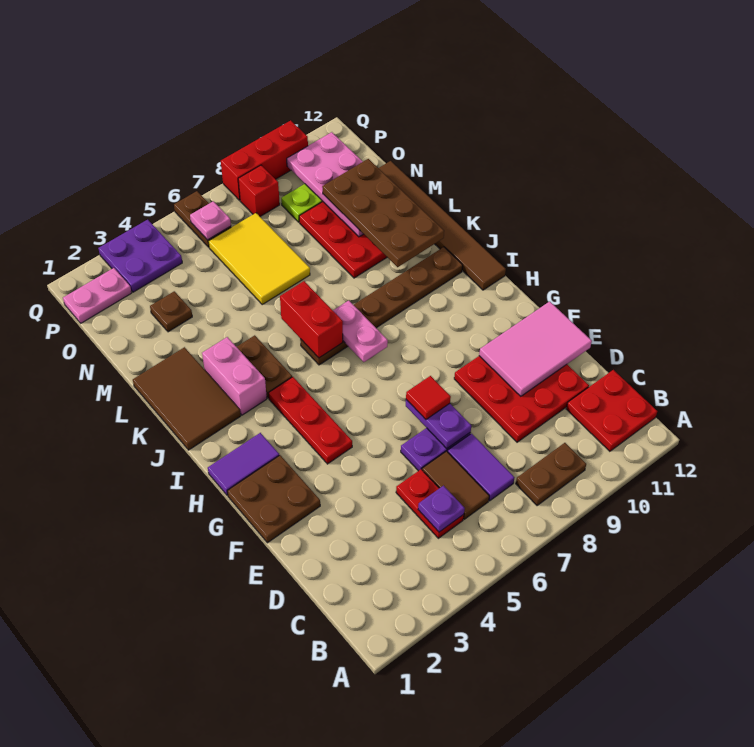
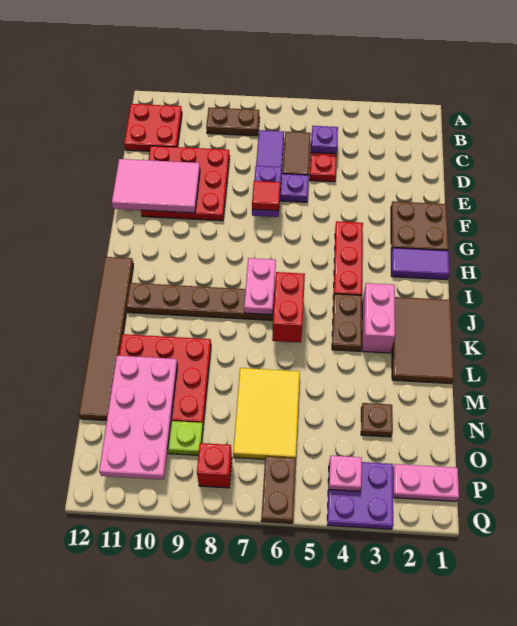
brown 2x4 plate [322,159,444,267] -> none
pink 1x1 plate [190,201,231,240] -> pink 1x1 plate moved to [329,456,362,491]
red 1x3 brick [221,120,308,200] -> none

